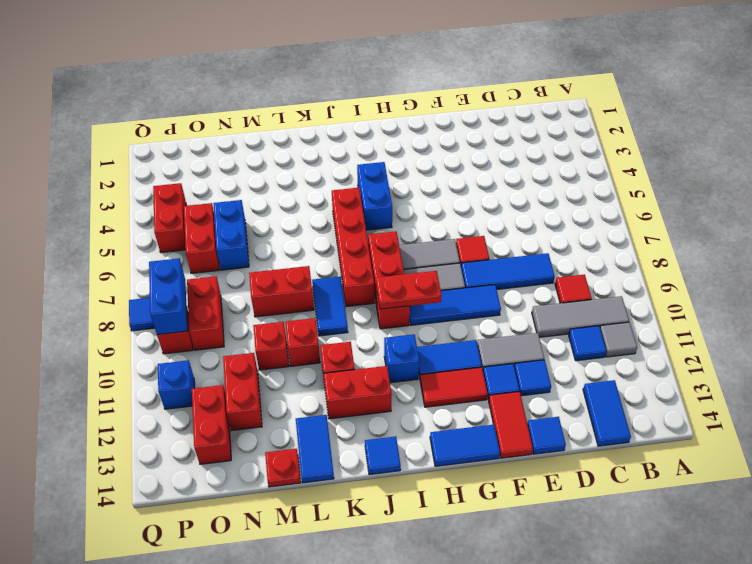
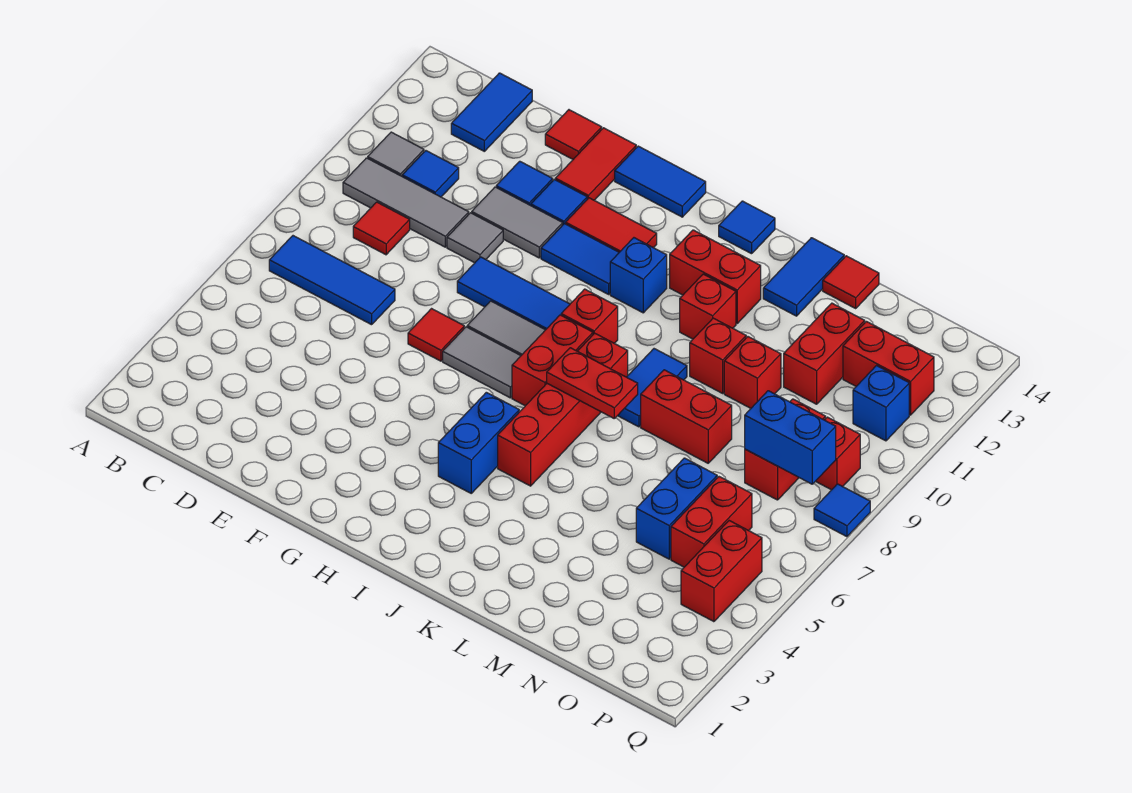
blue 1x3 tile [461,253,555,289] -> blue 1x3 tile moved to [269,236,395,325]
none -> grey 1x1 tile [447,213,503,263]
blue 1x1 tile [527,417,566,454] -> red 1x1 tile [545,110,602,159]
red 1x2 plate [376,271,442,309] -> red 1x2 plate moved to [547,348,638,418]
red 1x1 plate [265,449,301,487] -> red 1x1 tile [823,256,879,308]
red 1x2 brick [192,385,231,464] -> red 1x2 brick turned to [843,321,934,415]
blue 1x2 brick [149,258,188,335] -> blue 1x2 brick turned to [745,391,836,484]

